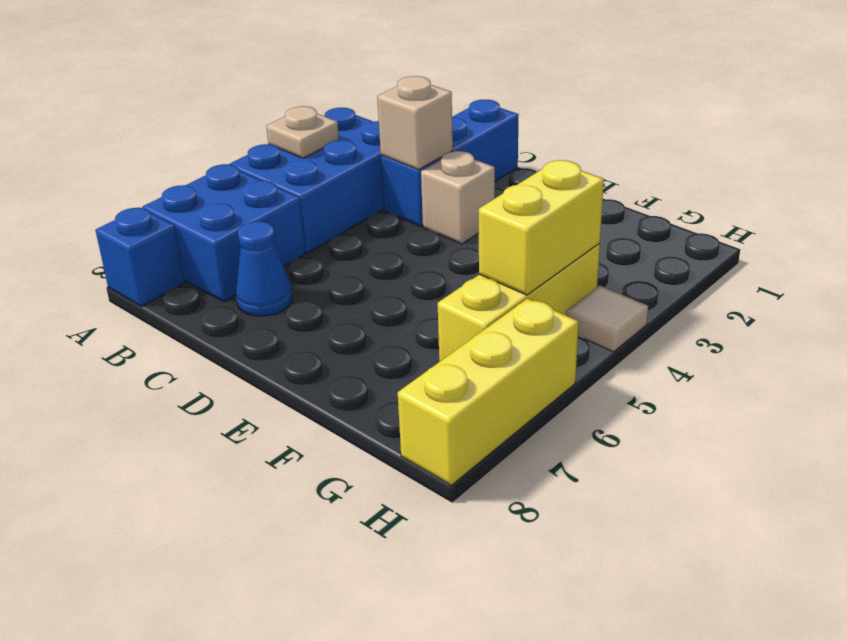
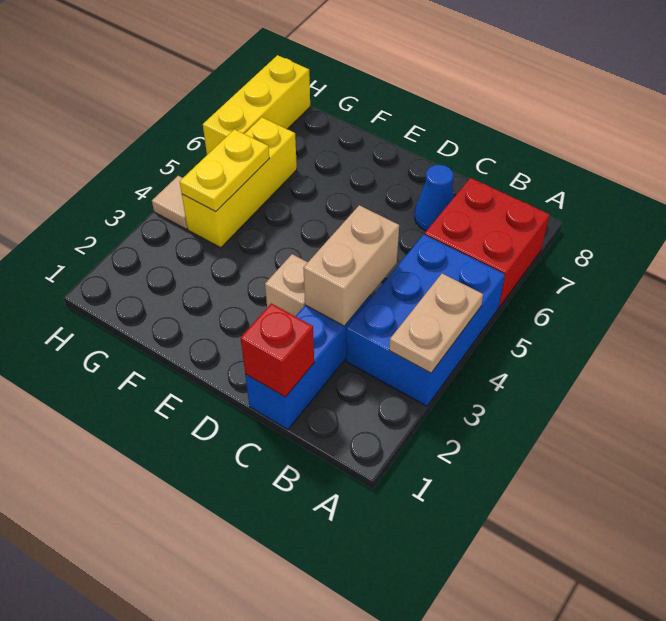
tan 1x1 plate [266,106,339,158] -> tan 1x2 plate [389,274,483,373]
blue 2x2 brick [142,164,305,301] -> red 2x2 brick [425,178,550,307]
blue 1x1 brick [95,208,185,307] -> none
none -> red 1x1 brick [241,303,314,397]
tan 1x1 brick [377,76,453,170] -> tan 1x2 brick [303,205,399,326]
yellow 1x2 brick [479,160,604,295] -> yellow 1x2 plate [180,129,269,212]

